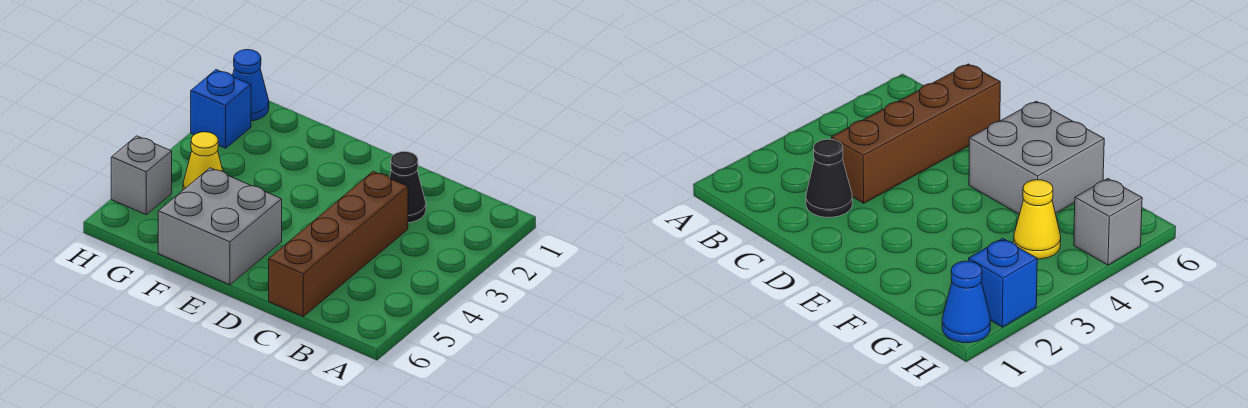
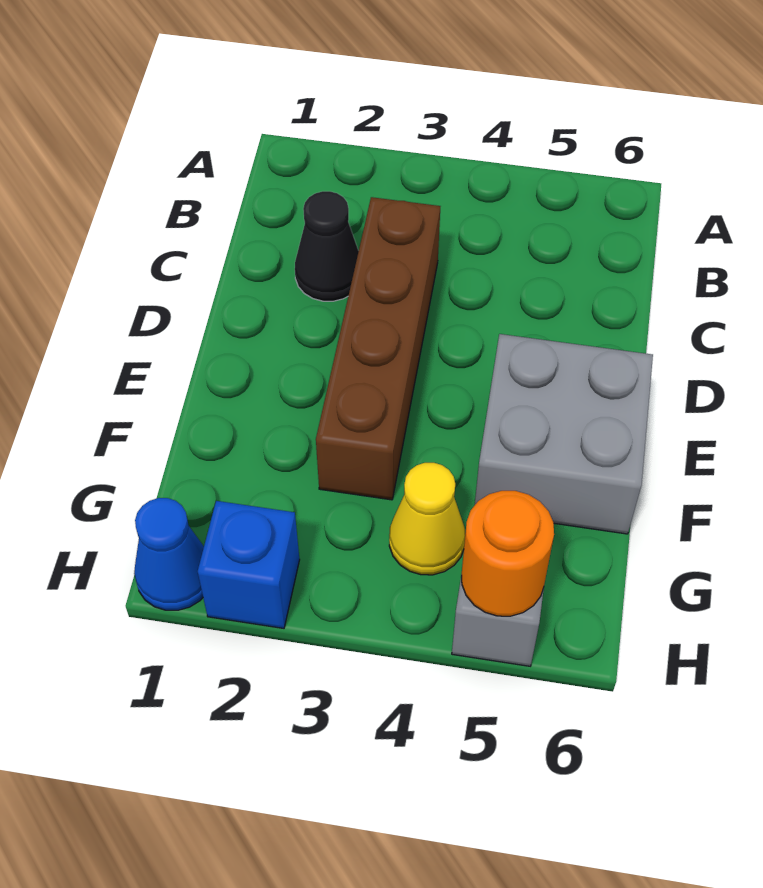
brown 1x4 brick [269,171,408,317] -> brown 1x4 brick turned to [316,197,440,500]
none -> orange 1x1 round brick [462,491,554,616]

